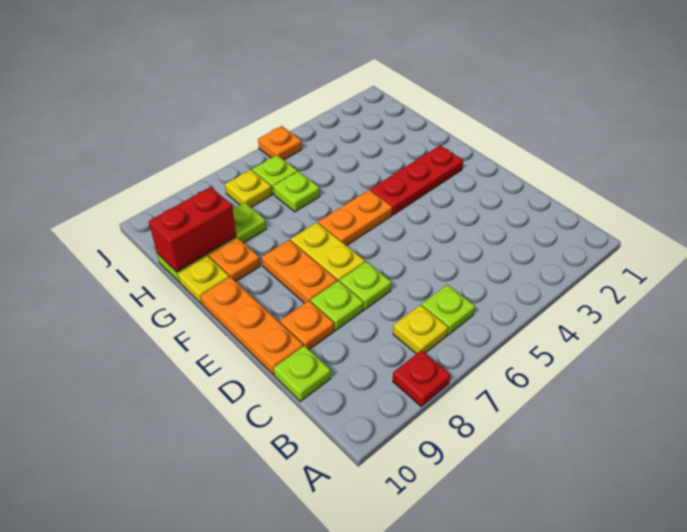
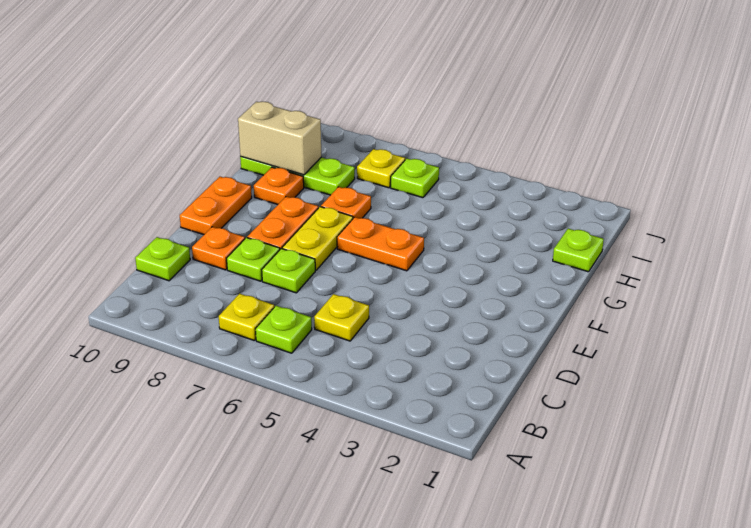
red 1x1 plate [393,350,451,406] -> none
orange 1x3 plate [200,277,303,375] -> orange 1x2 plate [180,177,252,235]
red 1x3 plate [370,145,463,215] -> none
yellow 1x1 plate [178,256,229,304] -> yellow 1x1 plate moved to [314,294,369,341]
lime 1x1 plate [273,171,320,212] -> lime 1x1 plate moved to [553,229,604,272]
red 1x2 brick [149,187,236,272] -> tan 1x2 brick [238,101,321,175]
orange 1x1 plate [258,126,302,160] -> orange 1x1 plate moved to [321,187,371,218]

